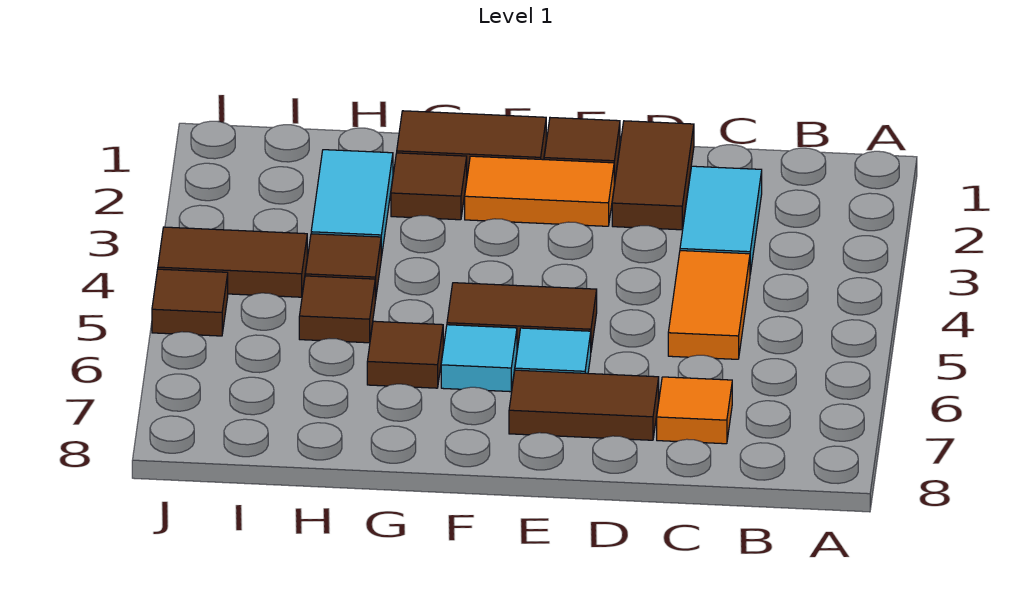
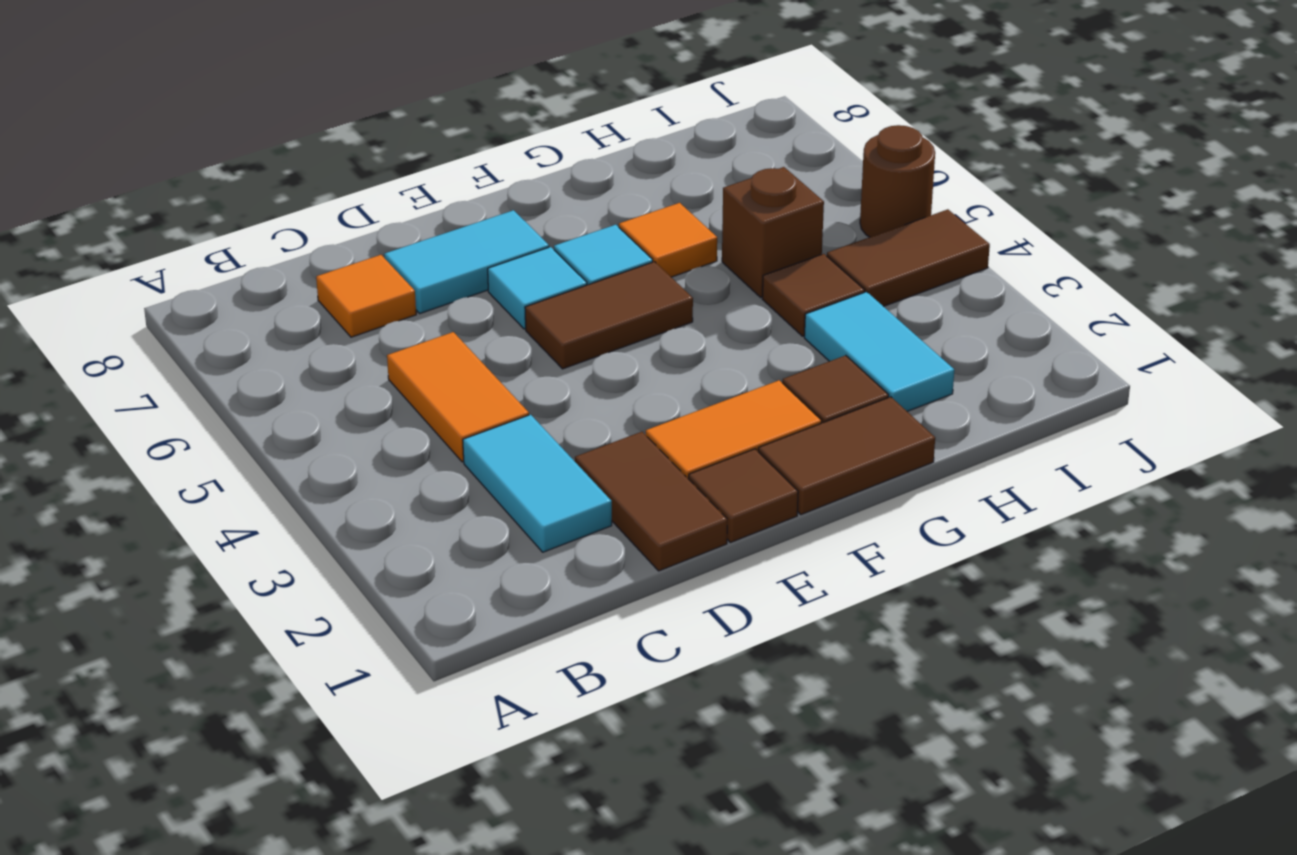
brown 1x2 tile [509,370,659,440] -> cyan 1x2 tile [384,210,549,313]
brown 1x1 tile [367,321,443,388] -> orange 1x1 tile [619,203,717,277]
brown 1x1 tile [299,276,375,343] -> brown 1x1 brick [722,167,824,298]
brown 1x1 tile [152,269,228,336] -> brown 1x1 round brick [860,125,935,237]

